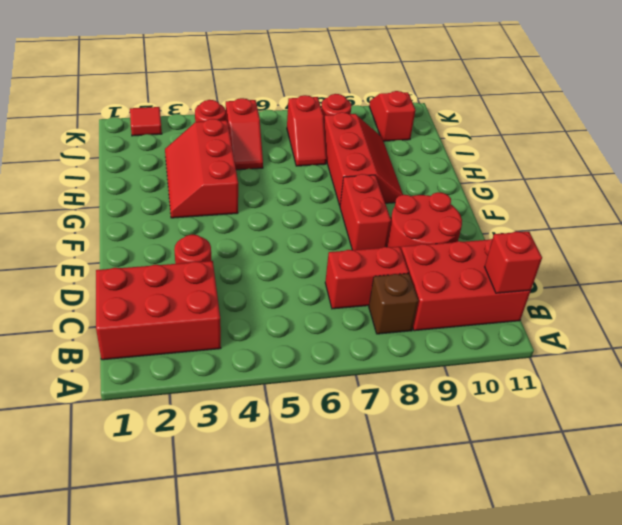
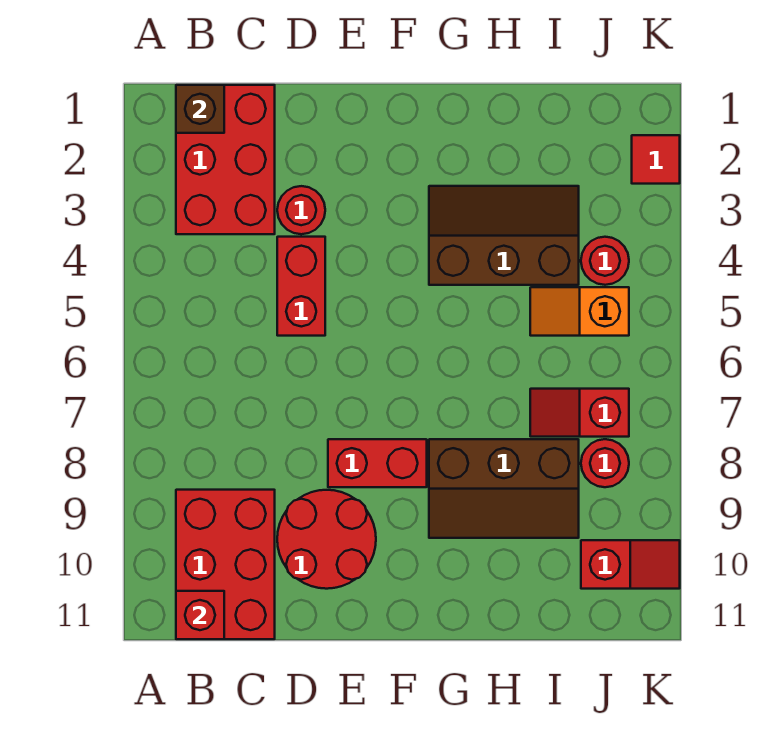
brown 1x1 brick [369,273,419,334] -> brown 1x1 brick moved to [176,85,224,133]
red 1x2 brick [325,247,409,309] -> red 1x2 brick moved to [277,237,325,336]
red 2x3 slope [165,119,238,218] -> brown 2x3 slope [429,186,579,285]
red 2x3 slope [324,112,403,206] -> brown 2x3 slope [429,439,579,538]
red 1x2 slope [226,98,263,170] -> orange 1x2 slope [530,287,629,336]

